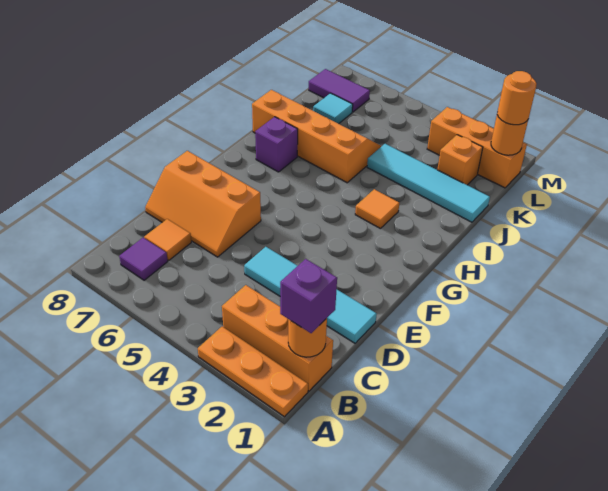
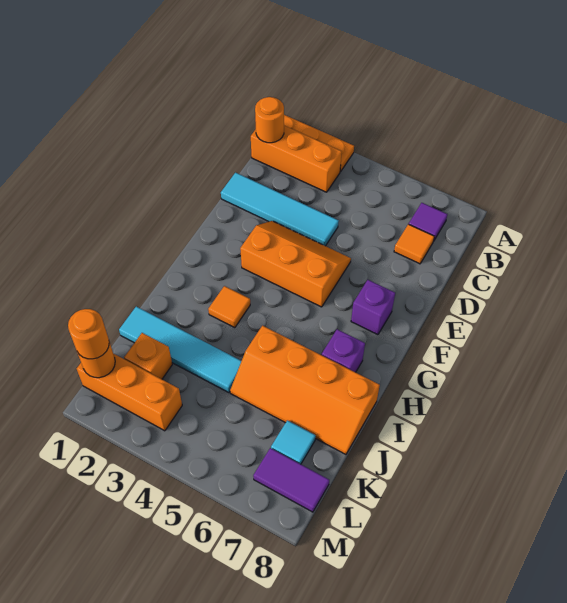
purple 1x1 brick [280,259,337,333] -> purple 1x1 brick moved to [351,280,395,335]
orange 2x3 slope [145,151,261,257] -> orange 2x3 slope moved to [240,221,351,307]

